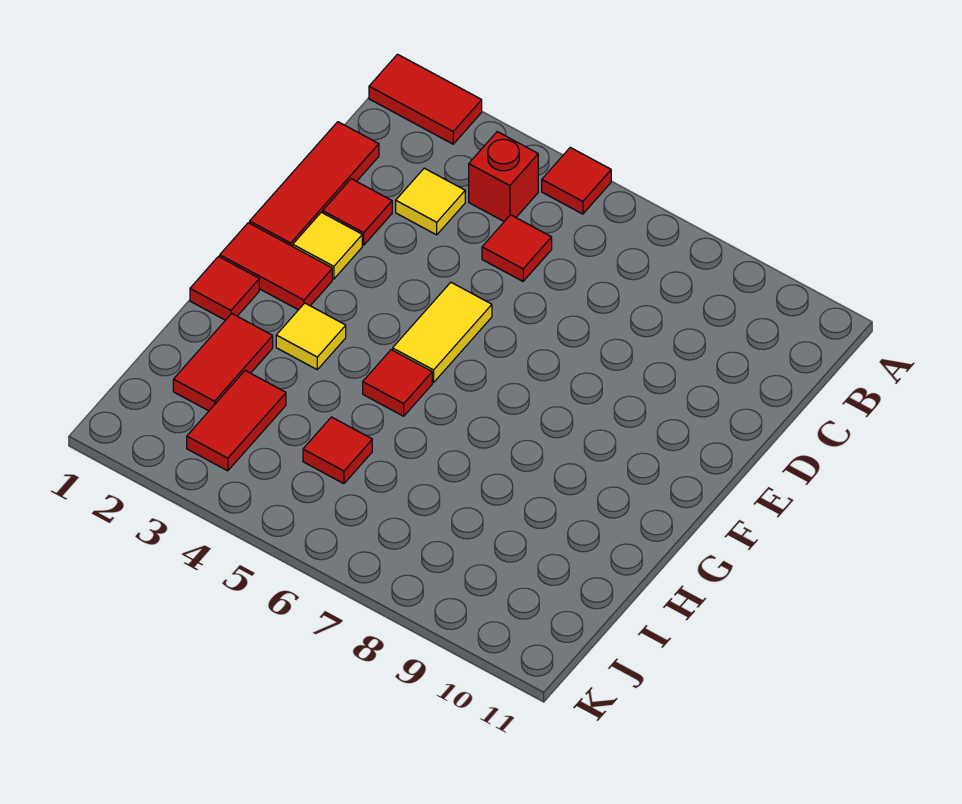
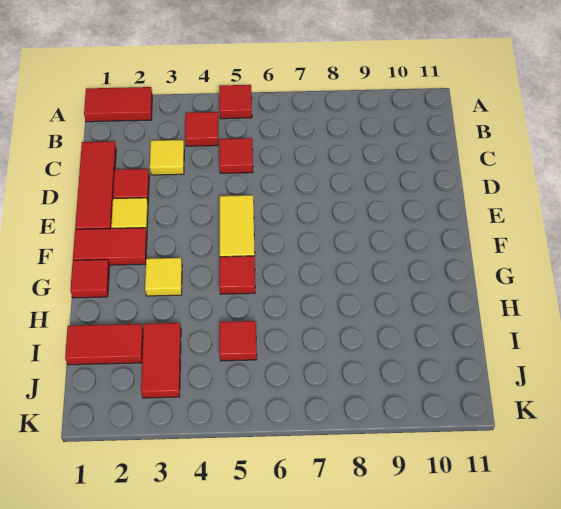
red 1x1 brick [469,132,538,221] -> red 1x1 tile [185,112,218,146]
red 1x2 tile [173,314,273,411] -> red 1x2 tile turned to [65,324,143,365]

